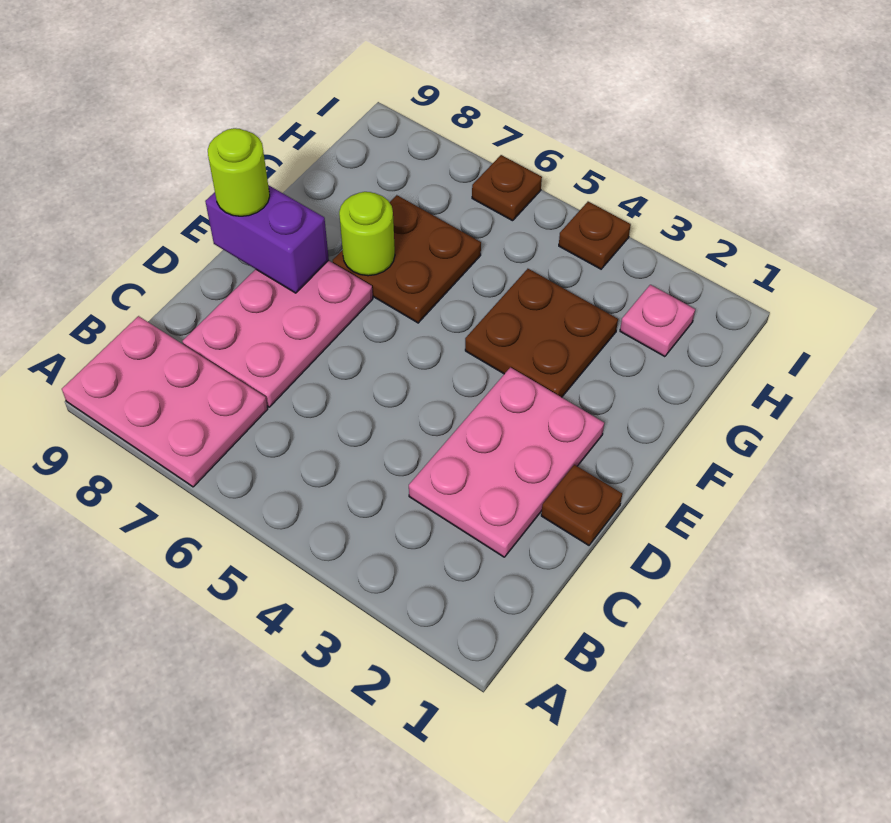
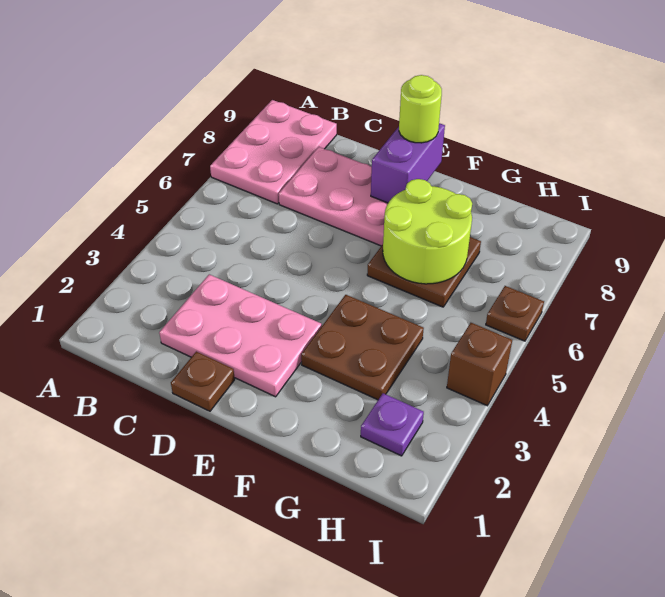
lime 1x1 round brick [339,192,395,276] -> lime 2x2 round brick [383,179,472,284]
pink 1x1 plate [620,285,695,357] -> purple 1x1 plate [361,393,424,456]
brown 1x1 plate [559,202,631,269] -> brown 1x1 brick [447,323,512,406]

